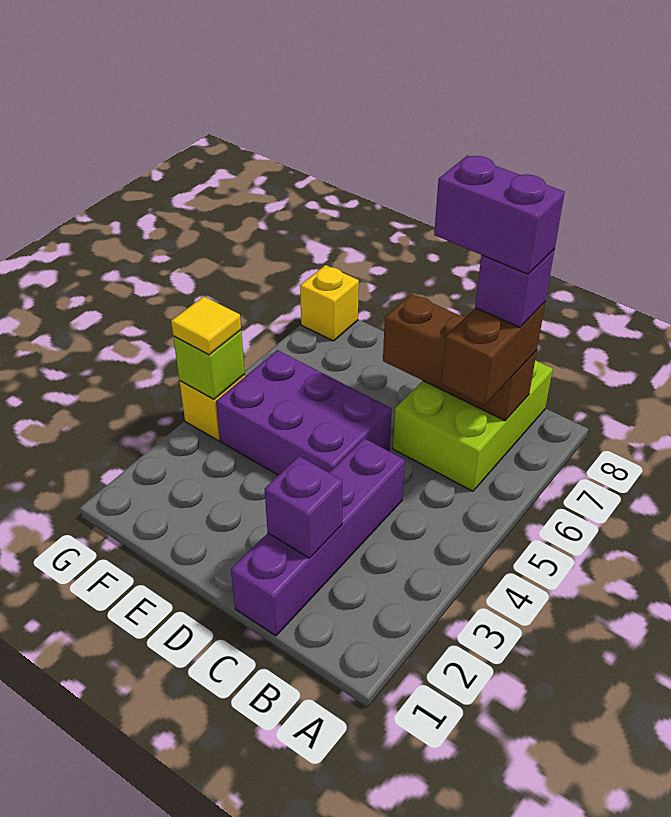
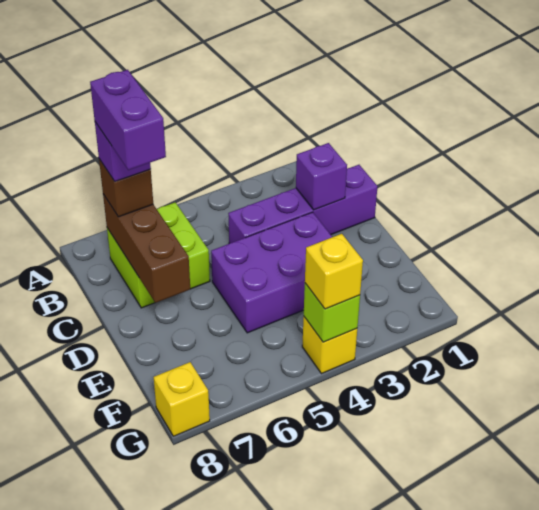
lime 2x3 brick [393,360,553,491] -> lime 2x2 brick [107,203,210,308]
brown 1x2 brick [441,302,545,405] -> brown 1x1 brick [99,159,153,217]
purple 2x3 brick [216,350,392,475] -> purple 2x3 brick turned to [211,212,332,333]
yellow 1x1 tile [171,296,241,355] -> yellow 1x1 brick [305,234,363,309]

